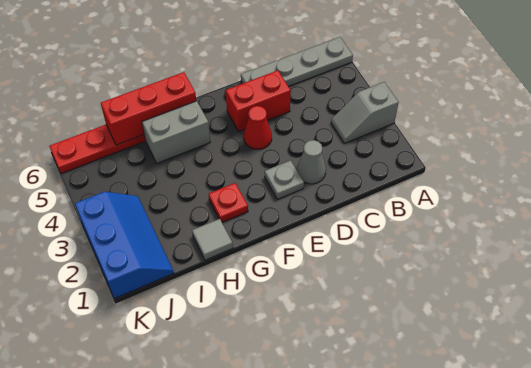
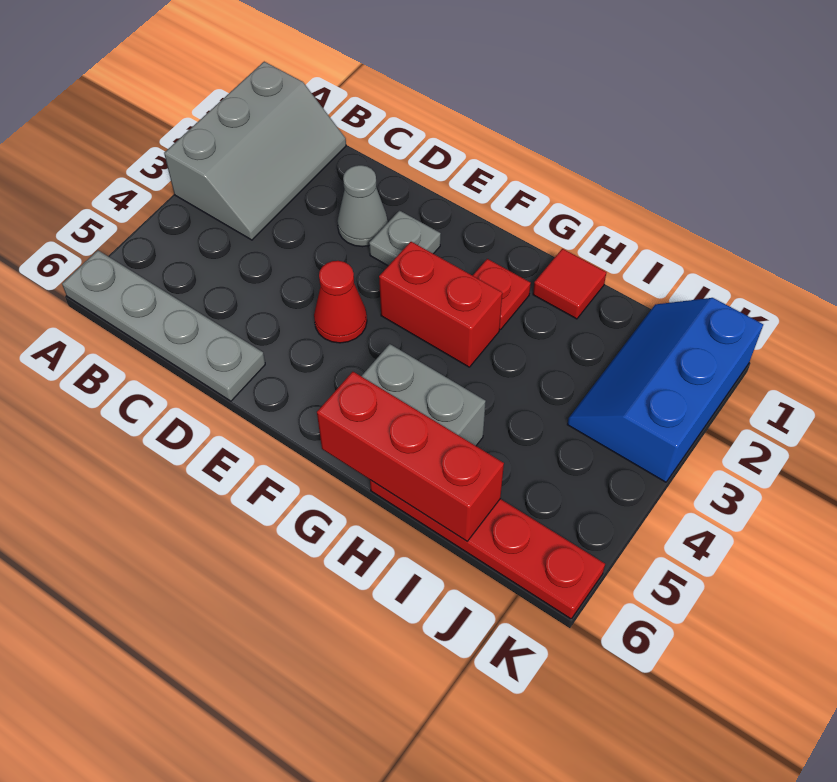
grey 1x2 slope [331,82,399,143] -> grey 2x3 slope [164,62,346,240]
red 1x2 brick [226,70,291,131] -> red 1x2 brick moved to [379,242,502,367]
grey 1x1 tile [192,219,233,260] -> red 1x1 tile [533,249,606,319]

